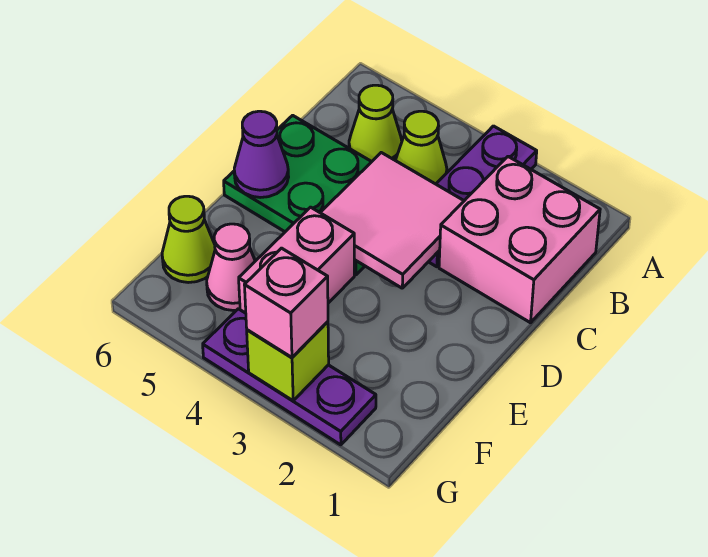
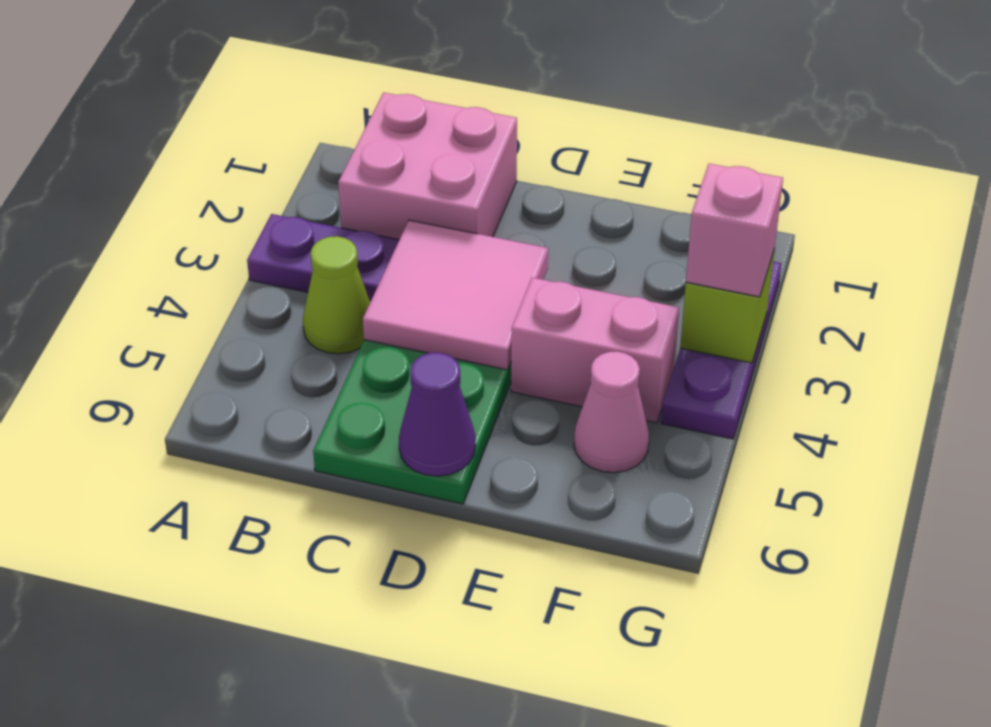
lime 1x1 cone [349,85,402,162] -> none
lime 1x1 cone [162,196,215,283] -> none

